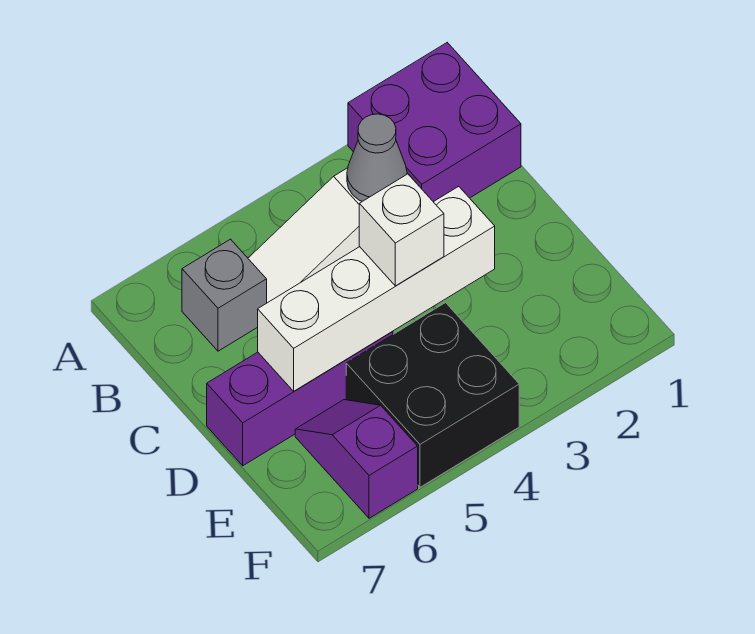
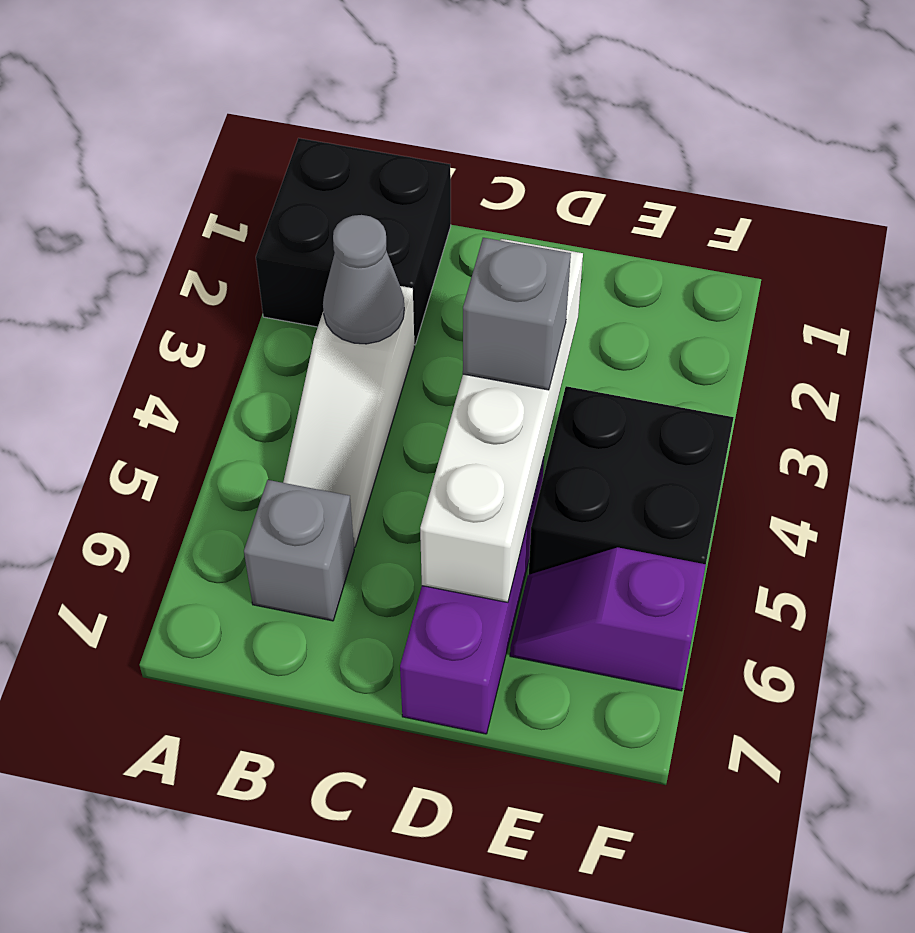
purple 2x2 brick [348,43,521,202] -> black 2x2 brick [256,138,451,345]
white 1x1 brick [359,174,444,286] -> grey 1x1 brick [463,238,571,390]

